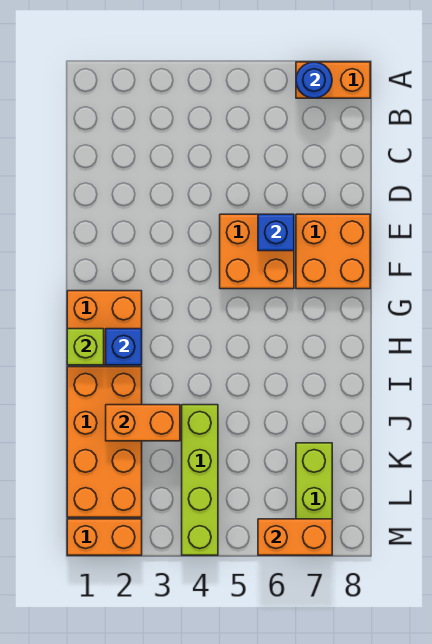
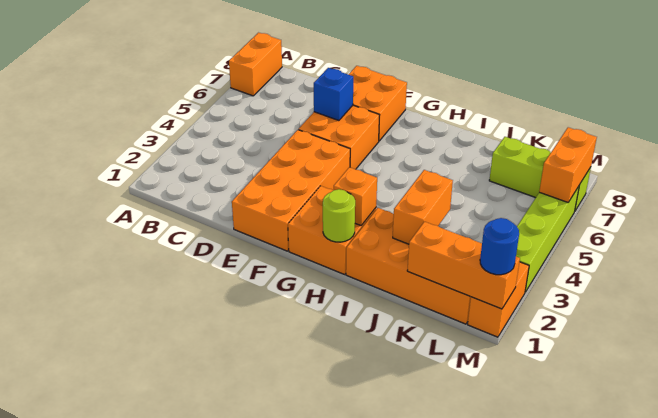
blue 1x1 round brick [296,62,332,98] -> blue 1x1 round brick moved to [480,218,519,275]
none -> orange 2x4 brick [232,130,350,251]
lime 1x1 brick [67,329,104,365] -> lime 1x1 round brick [323,189,355,242]
blue 1x1 brick [106,329,142,365] -> orange 1x1 brick [334,167,377,225]
lime 1x4 brick [182,405,218,555] -> lime 1x4 brick turned to [516,186,579,292]
none -> orange 1x3 brick [407,222,520,309]

